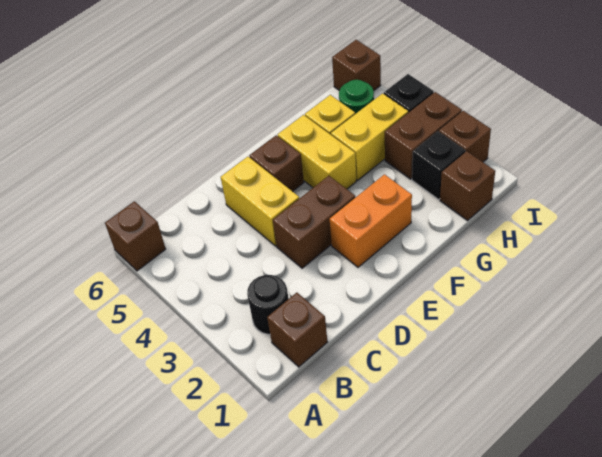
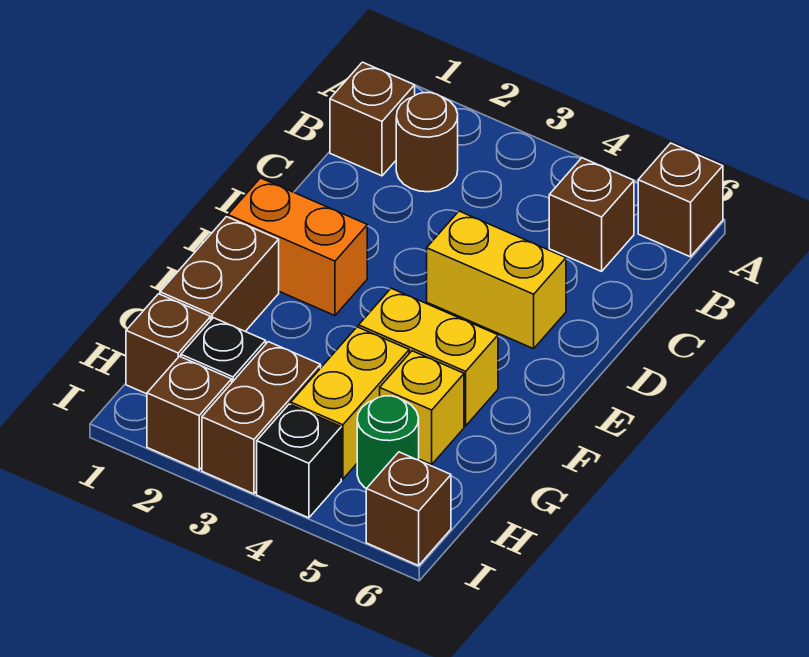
black 1x1 round brick [247,275,289,334] -> brown 1x1 round brick [396,93,458,192]
brown 1x2 brick [273,176,355,268] -> brown 1x2 brick moved to [160,217,279,331]
orange 1x2 brick [330,174,412,267] -> orange 1x2 brick turned to [228,178,367,316]
brown 1x1 brick [249,135,304,192] -> brown 1x1 brick moved to [549,158,634,271]

